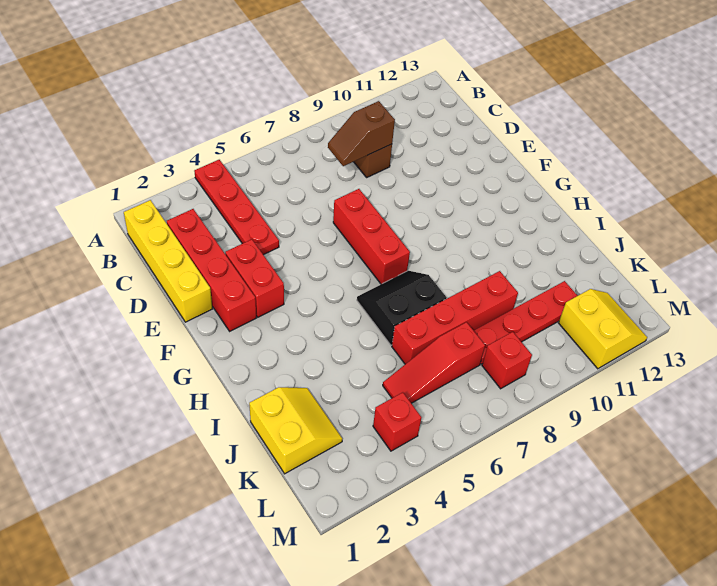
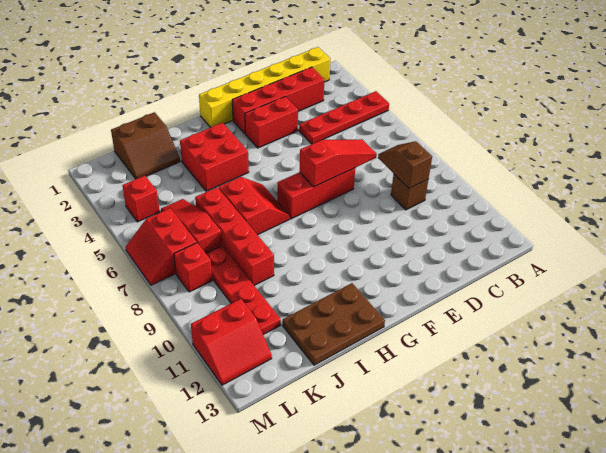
yellow 1x4 brick [124,200,212,322] -> yellow 1x6 brick [199,47,330,127]
none -> red 1x3 slope [300,139,377,187]
none -> red 2x2 brick [180,123,249,191]
black 2x2 slope [357,271,447,345] -> red 2x2 slope [218,177,290,235]
none -> brown 2x3 plate [283,283,385,365]
yellow 2x2 slope [249,387,342,474] -> brown 2x2 slope [111,112,180,179]
none -> red 2x2 slope [126,208,197,285]
yellow 2x2 slope [559,289,647,369] -> red 2x2 slope [191,299,272,385]

